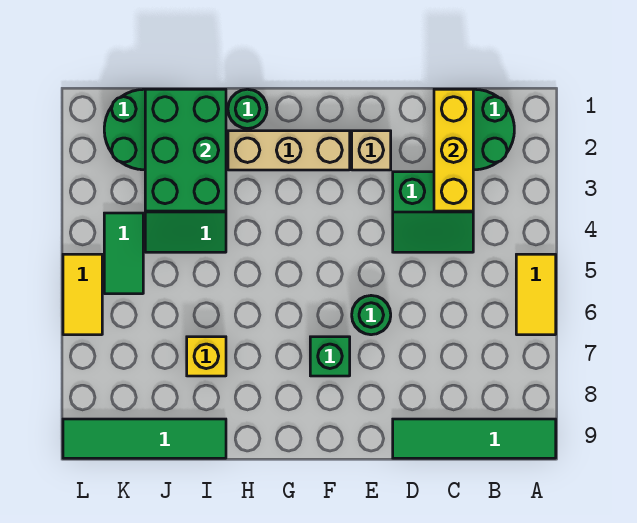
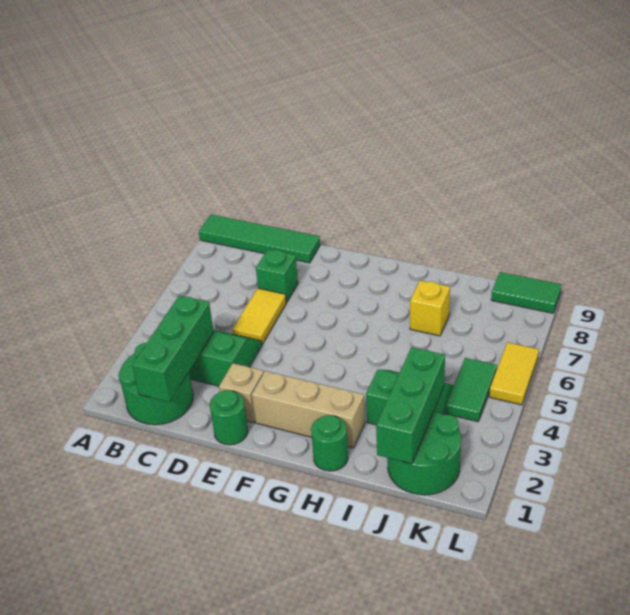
yellow 1x2 tile [516,254,556,335] -> yellow 1x2 tile moved to [232,288,286,344]
yellow 1x3 brick [434,89,473,211] -> green 1x3 brick [132,295,214,402]
green 1x1 round brick [352,296,391,335] -> green 1x1 round brick moved to [210,390,248,445]
green 1x1 brick [310,337,350,376] -> green 1x1 brick moved to [256,249,298,302]
green 2x3 brick [145,89,226,211] -> green 1x3 brick [376,347,445,464]
green 1x4 tile [63,419,226,458] -> green 1x2 tile [491,272,561,313]

